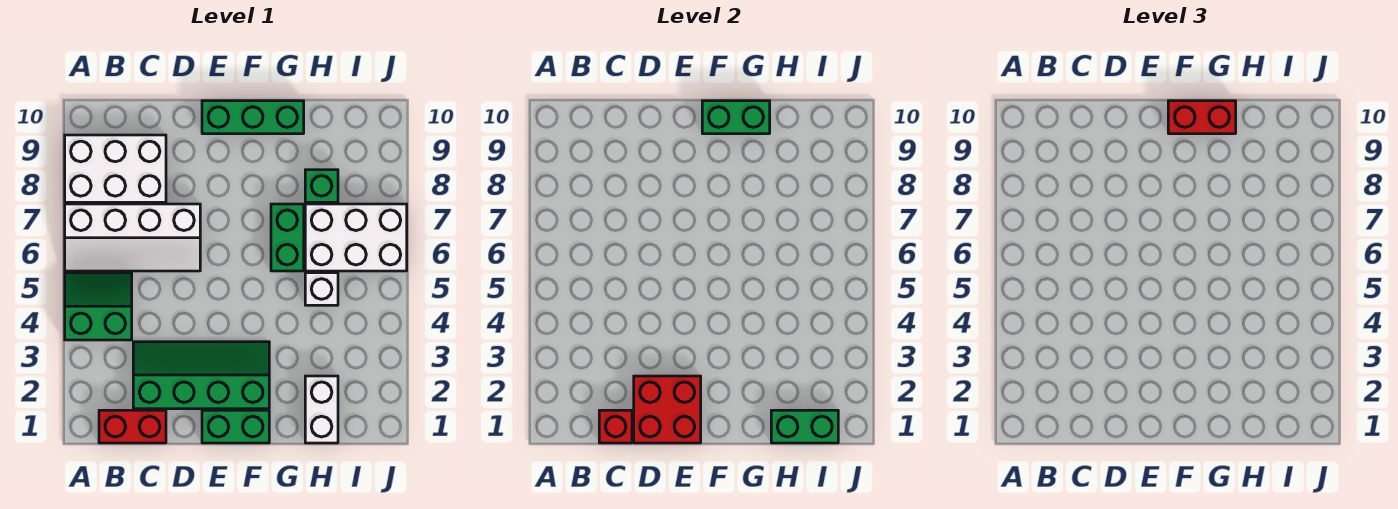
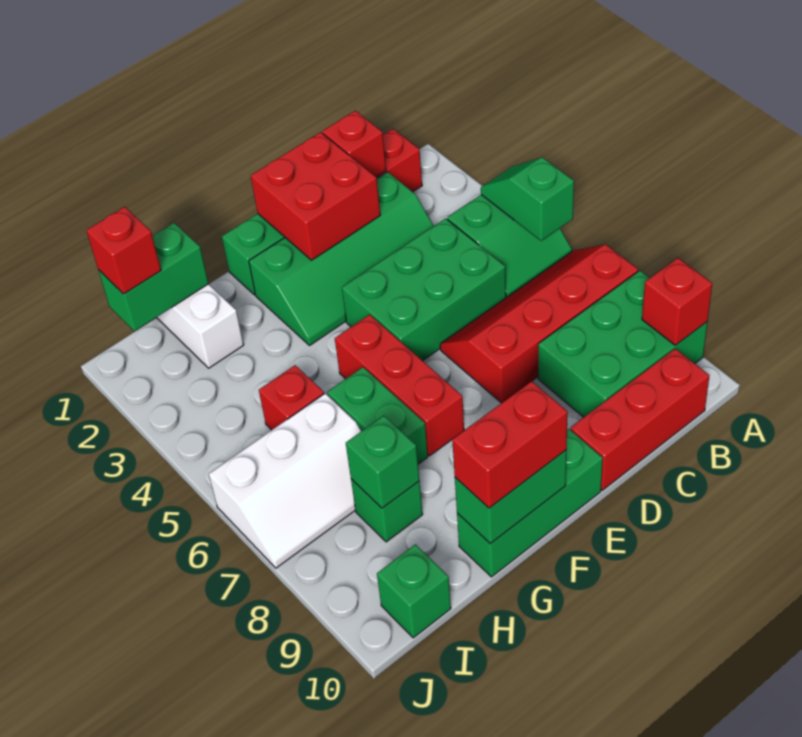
none -> green 1x2 slope [481,157,574,241]
white 2x4 slope [65,204,200,271] -> red 2x4 slope [440,245,638,403]
white 2x3 brick [65,135,166,202] -> green 2x3 brick [538,271,707,417]
none -> red 1x1 brick [642,258,712,345]
none -> red 1x3 brick [570,349,709,490]
none -> green 2x3 brick [342,218,506,361]
none -> red 1x3 brick [335,315,464,456]
white 1x1 brick [305,273,338,305] -> red 1x1 brick [259,365,324,430]
white 2x3 brick [305,204,407,271] -> white 2x3 slope [209,393,361,568]
none -> green 1x1 brick [346,416,419,508]
none -> red 1x1 brick [86,207,161,294]
none -> green 1x1 brick [377,544,451,638]

